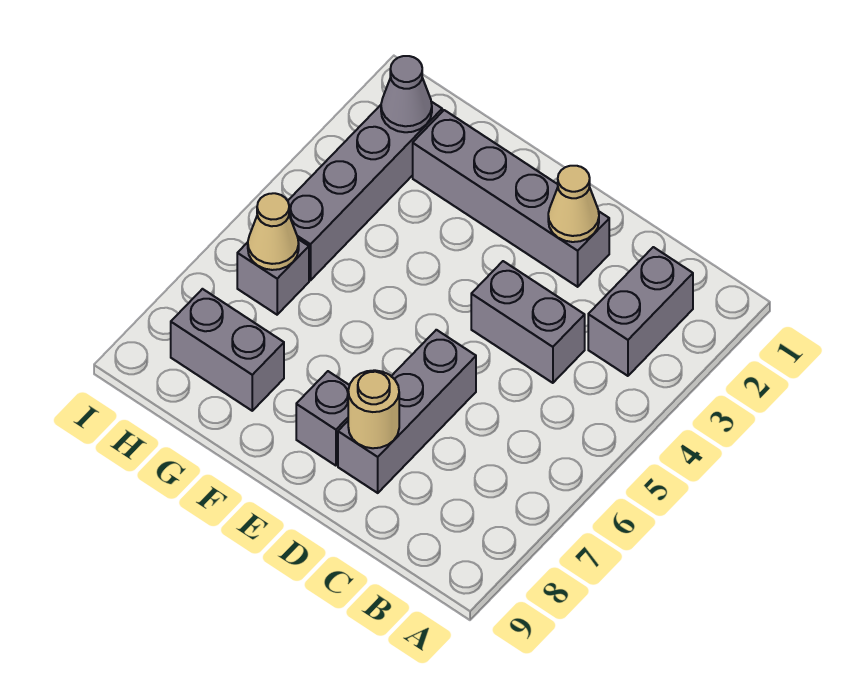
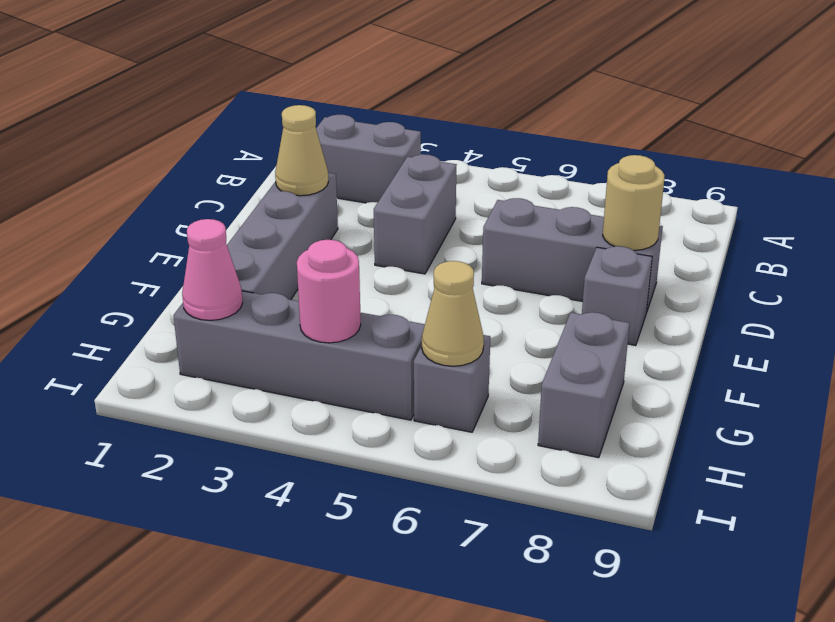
grey 1x1 cone [381,56,432,132] -> pink 1x1 cone [182,219,243,320]
none -> pink 1x1 round brick [297,240,361,343]

